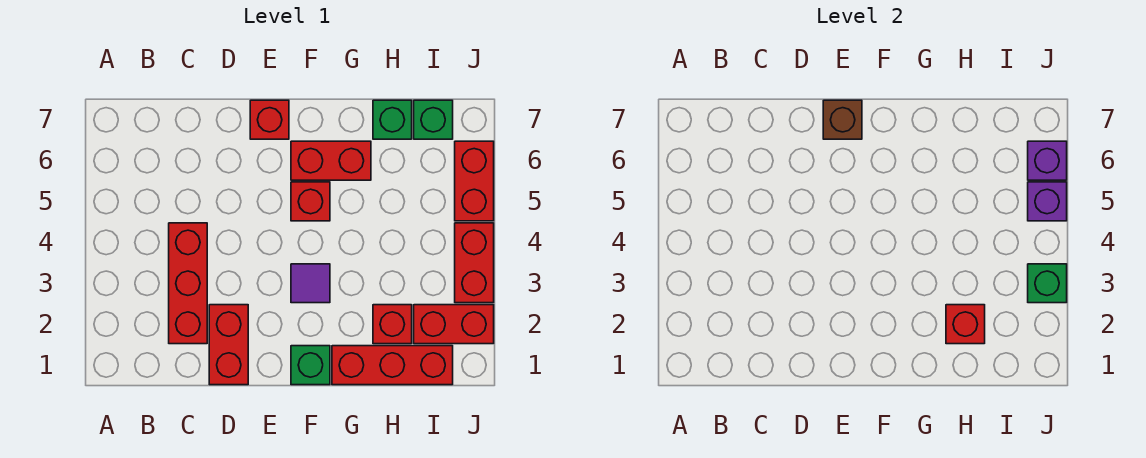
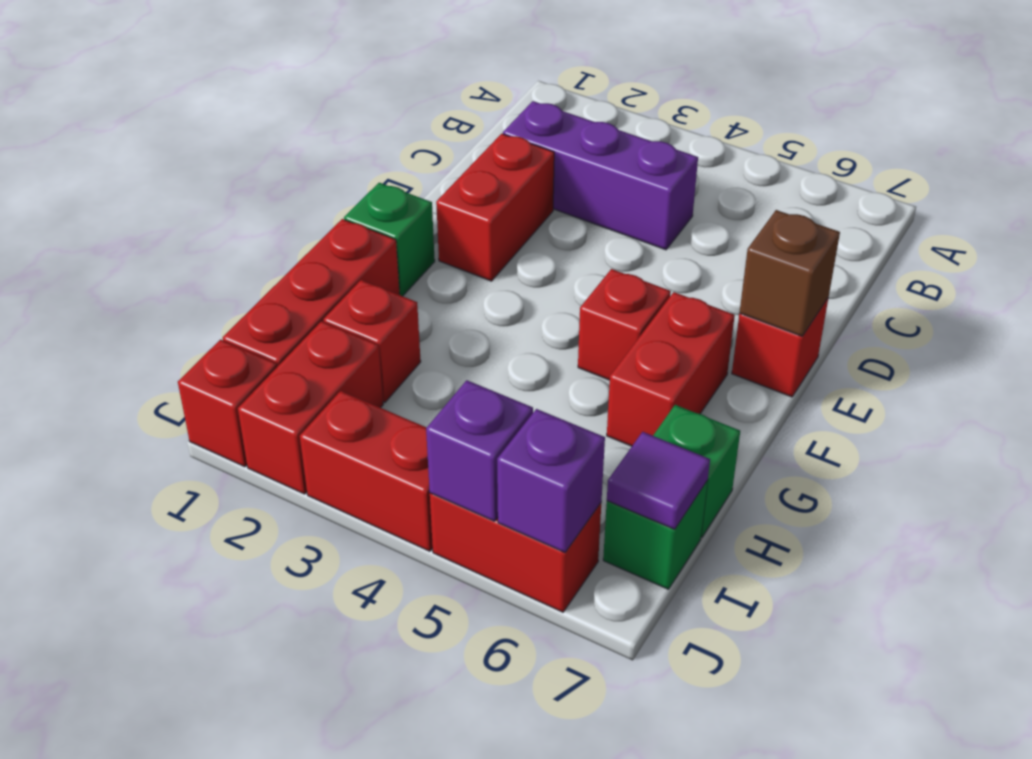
red 1x3 brick [169,223,207,344] -> purple 1x3 brick [503,101,698,250]
red 1x2 brick [209,305,248,385] -> red 1x2 brick turned to [436,134,554,281]
purple 1x1 tile [291,264,330,303] -> purple 1x1 tile moved to [607,432,710,529]
red 1x1 brick [946,305,985,344] -> red 1x1 brick moved to [178,340,277,467]
green 1x1 brick [1028,264,1067,303] -> none

